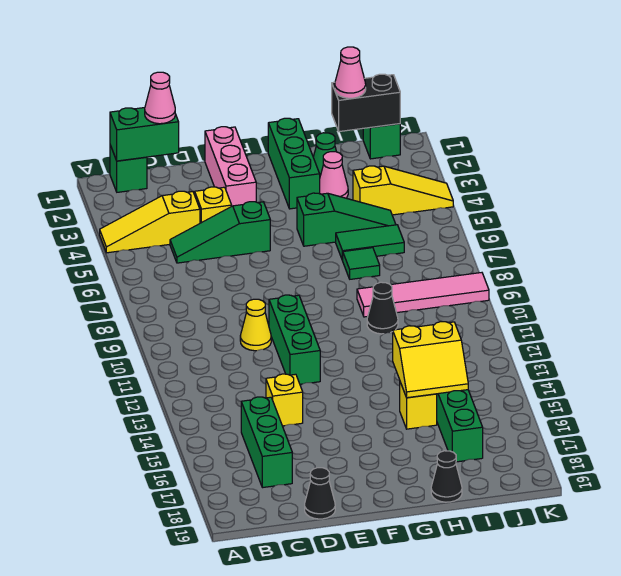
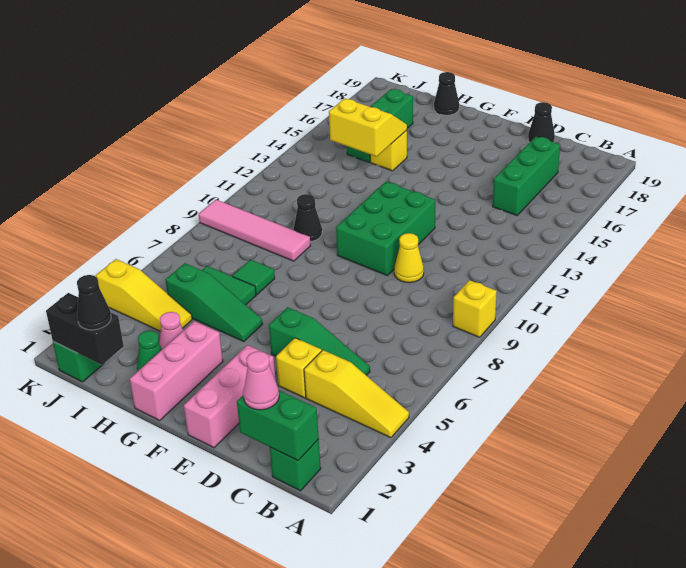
yellow 1x1 brick [266,374,303,426] -> yellow 1x1 brick moved to [453,280,497,337]
green 1x3 brick [269,295,320,384] -> green 2x3 brick [336,182,435,275]
green 1x3 brick [268,118,320,209] -> pink 1x3 brick [130,321,223,420]
green 1x3 slope [297,193,396,246] -> green 1x3 slope turned to [166,263,262,342]
pink 1x1 cone [335,47,366,98] -> black 1x1 cone [77,275,111,330]
yellow 1x3 slope [353,166,453,215] -> yellow 1x3 slope turned to [96,259,192,331]

